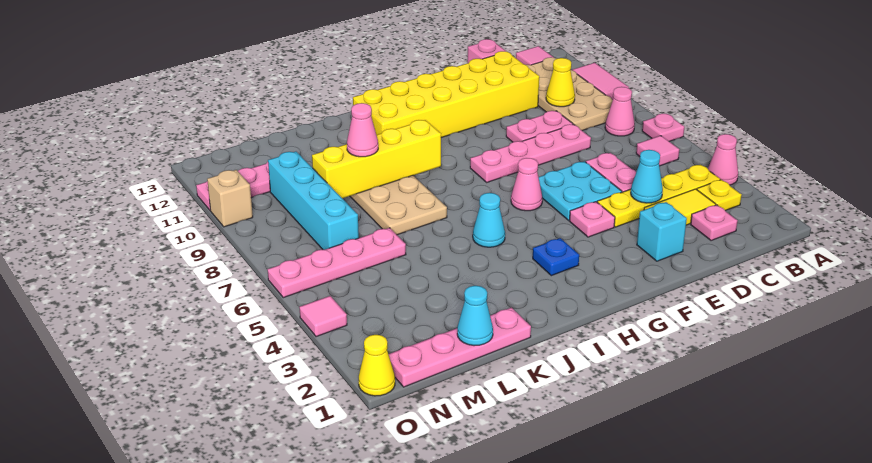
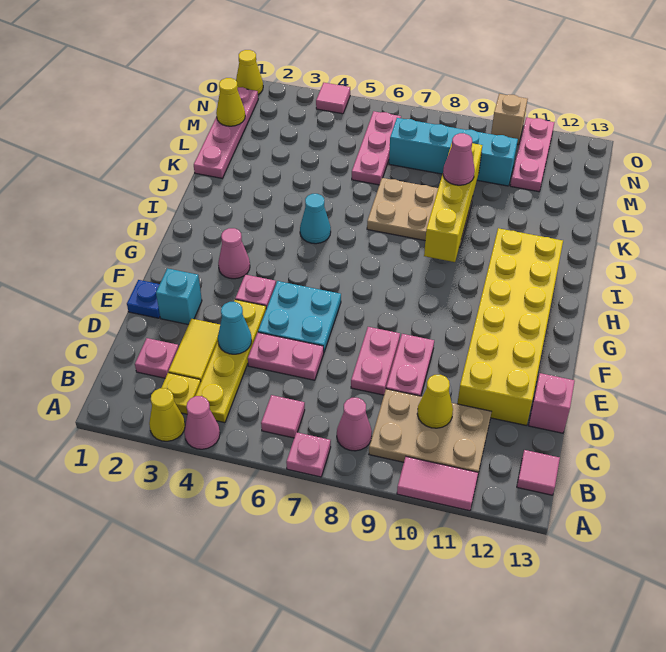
none -> yellow 1x1 cone [149,388,185,441]
tan 2x4 plate [527,57,613,131] -> tan 2x3 plate [369,389,491,473]
pink 1x4 plate [470,124,591,182] -> pink 1x2 plate [351,327,400,395]
pink 1x1 cone [511,158,542,211] -> pink 1x1 cone moved to [218,228,250,279]
blue 1x1 plate [533,238,579,276] -> blue 1x1 plate moved to [127,280,160,318]
cyan 1x1 cone [457,286,493,346] -> none
pink 1x4 plate [268,228,406,298] -> pink 1x3 plate [352,111,401,185]
none -> yellow 1x1 cone [216,78,245,126]

